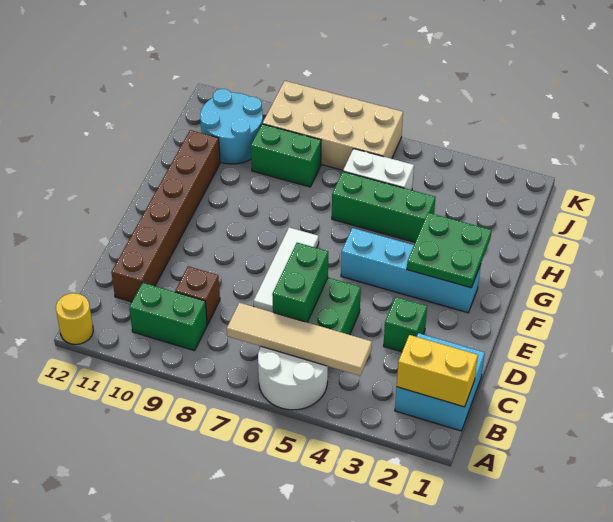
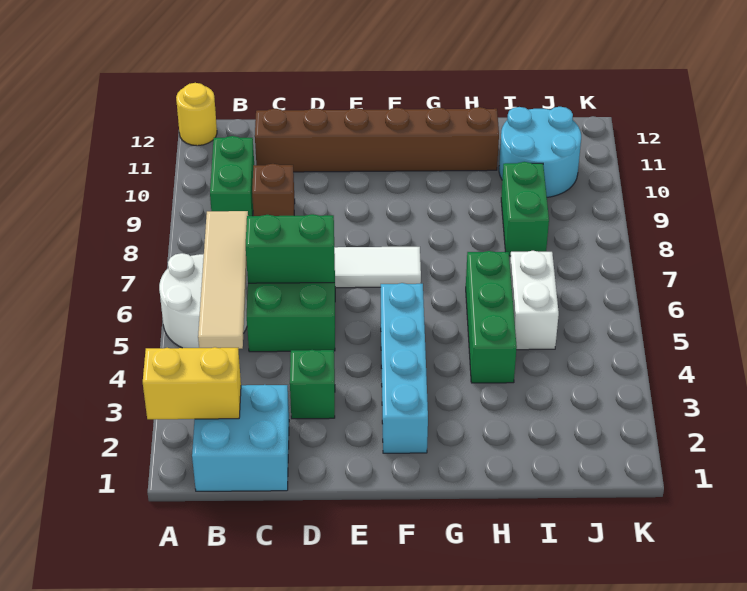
yellow 1x2 brick [397,335,478,407] -> yellow 1x2 brick turned to [143,347,241,419]
green 2x2 plate [407,213,492,288] -> none
tan 2x4 brick [263,81,403,170] -> none

